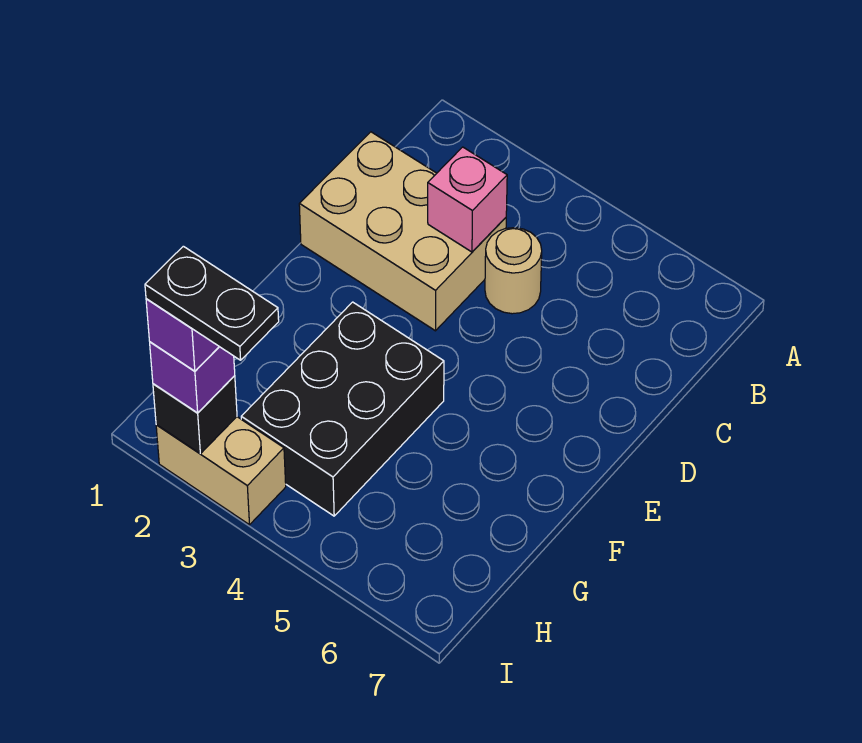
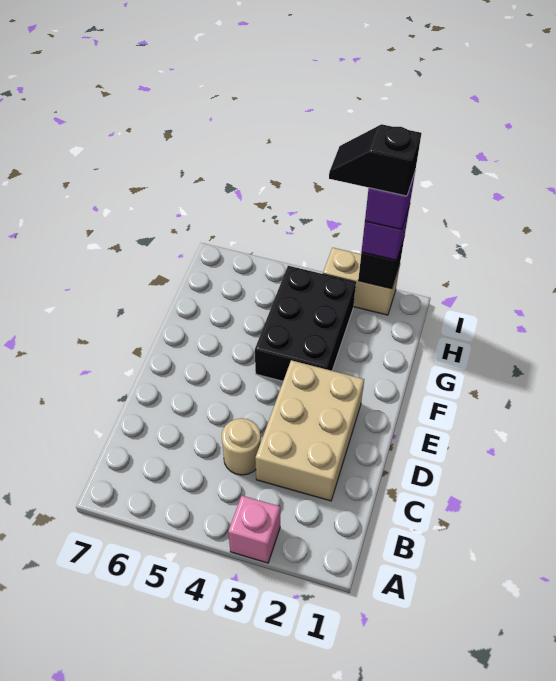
tan 2x3 brick [299,132,506,331] -> tan 2x3 brick turned to [255,360,364,501]
pink 1x1 brick [428,147,507,252] -> pink 1x1 brick moved to [228,495,280,563]
black 1x2 plate [145,246,279,360] -> black 1x2 slope [329,124,421,196]

